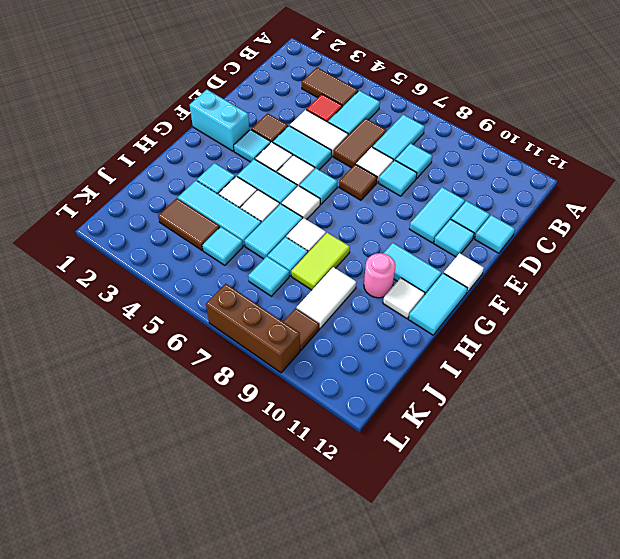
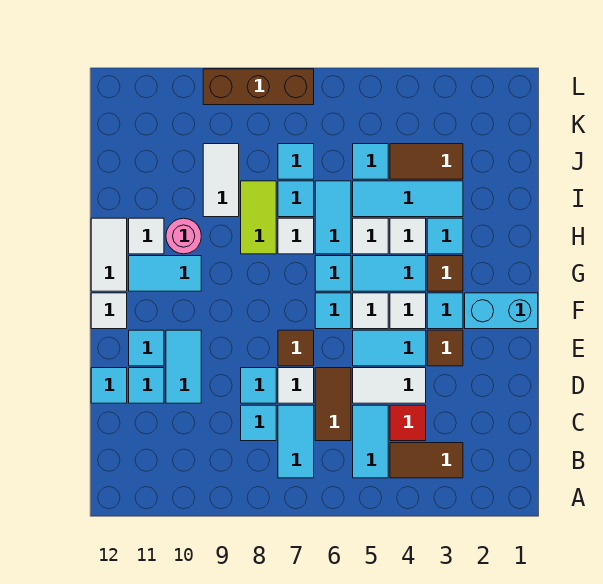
white 1x1 tile [282,186,320,220] -> cyan 1x1 tile [315,256,351,291]
cyan 1x2 tile [409,273,468,335] -> white 1x2 tile [91,218,127,291]
brown 1x1 tile [283,308,319,350] -> brown 1x1 tile moved to [427,256,463,291]

